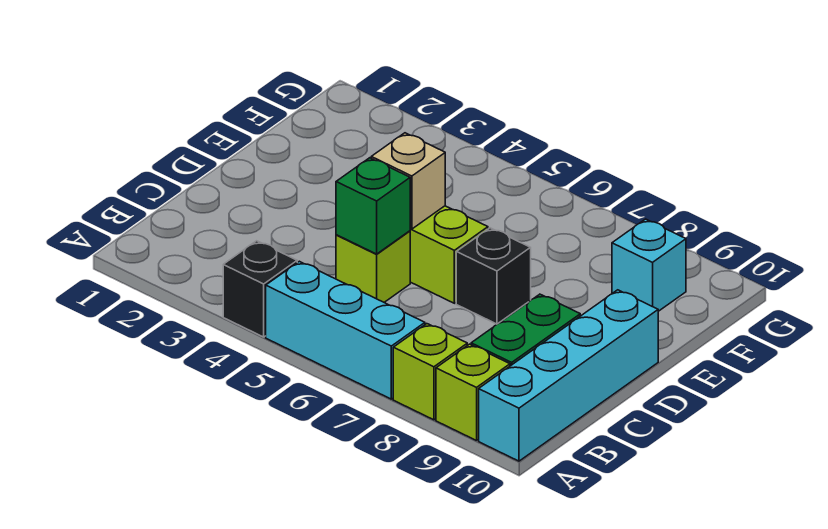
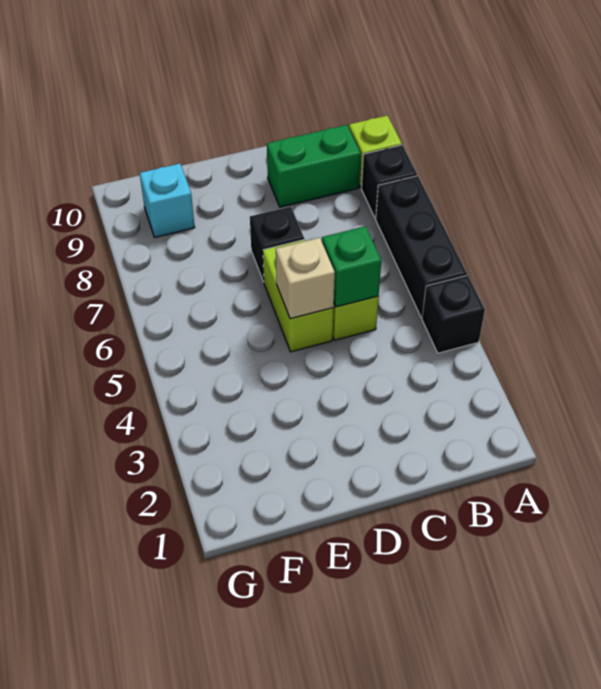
cyan 1x3 brick [266,261,425,399] -> black 1x3 brick [376,176,467,318]
lime 1x1 brick [393,324,467,420] -> black 1x1 brick [361,145,417,219]
cyan 1x4 brick [479,290,658,461] -> none

